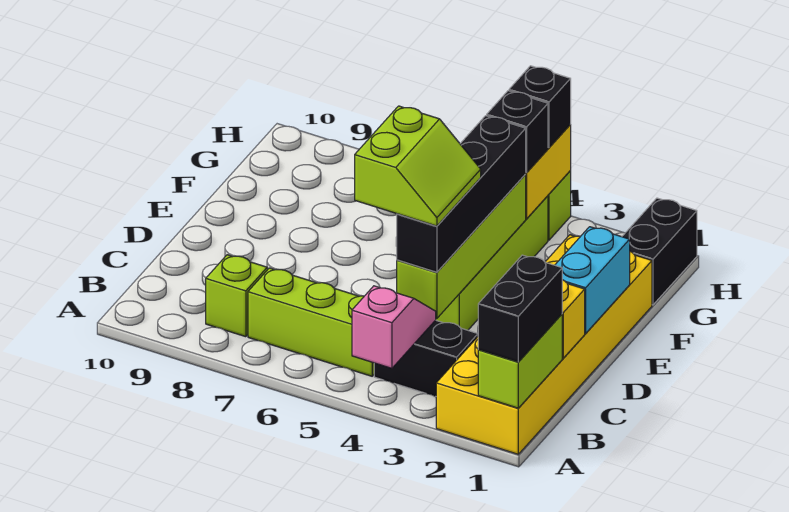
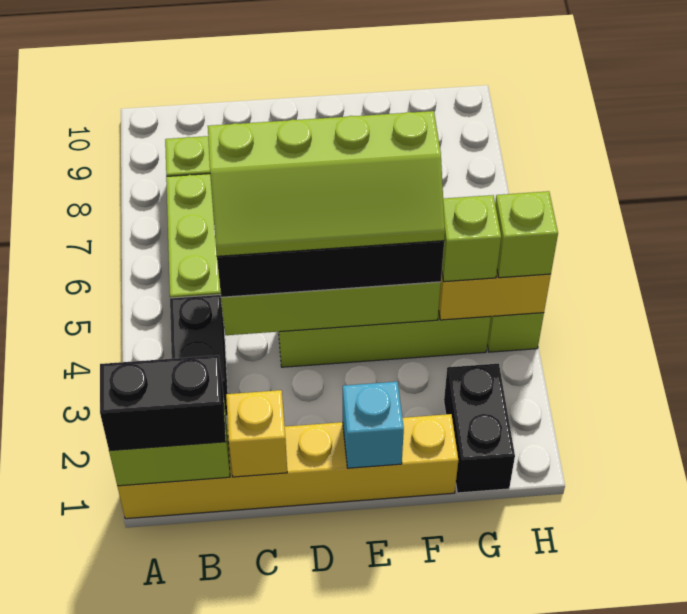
yellow 2x6 brick [436,235,652,454] -> yellow 1x6 brick [118,414,458,519]
pink 1x2 slope [352,286,436,368] -> none
lime 2x2 slope [355,106,481,226] -> lime 2x4 slope [208,111,445,256]
cyan 1x2 brick [555,227,630,333] -> cyan 1x1 brick [343,382,404,468]
black 1x2 brick [622,198,697,305] -> black 1x2 brick turned to [444,363,515,493]
black 1x1 brick [487,91,548,173] -> lime 1x1 brick [442,195,501,282]
black 1x1 brick [509,66,571,148] -> lime 1x1 brick [495,191,558,278]

